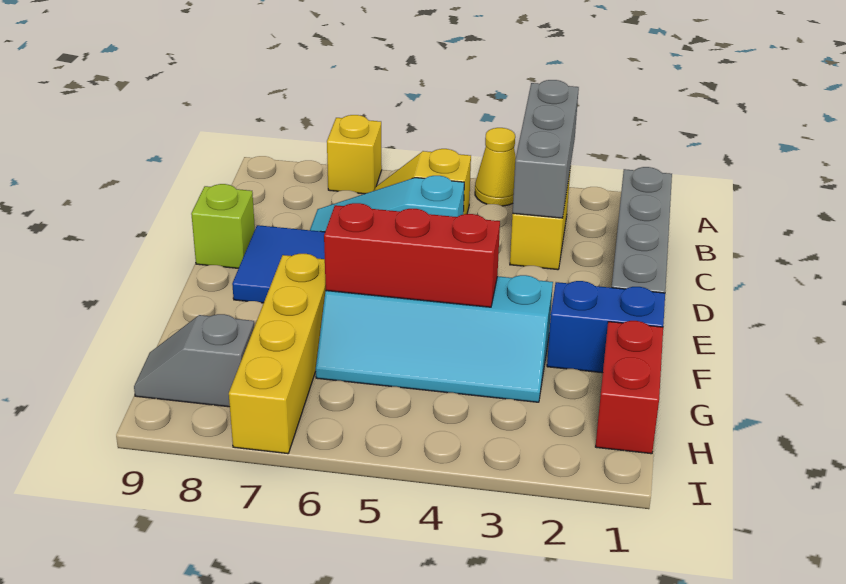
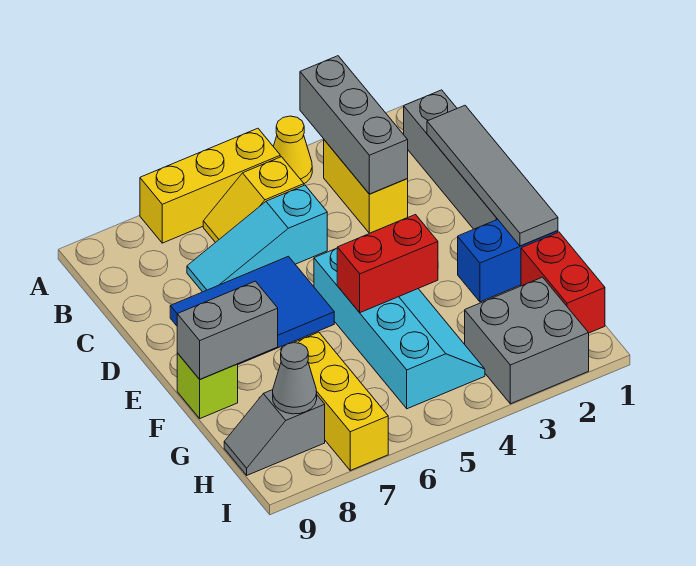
yellow 1x1 brick [327,115,382,194] -> yellow 1x3 brick [140,128,280,243]
none -> grey 1x4 tile [427,106,558,246]
lime 1x1 brick [191,184,255,268] -> lime 1x1 brick moved to [177,353,238,418]
cyan 2x4 slope [316,275,553,402] -> cyan 2x4 slope turned to [314,248,485,409]
red 1x3 brick [324,203,500,307] -> red 1x2 brick [337,215,438,313]
yellow 1x4 brick [229,254,326,454] -> yellow 1x3 brick [281,332,388,470]
none -> grey 1x2 brick [177,281,278,379]
none -> grey 2x2 brick [465,277,589,404]
none -> grey 1x1 cone [273,343,317,414]

